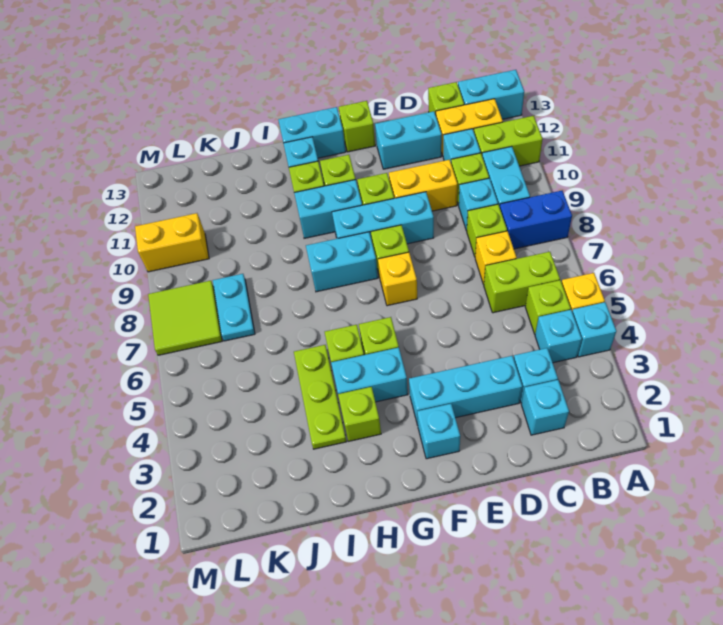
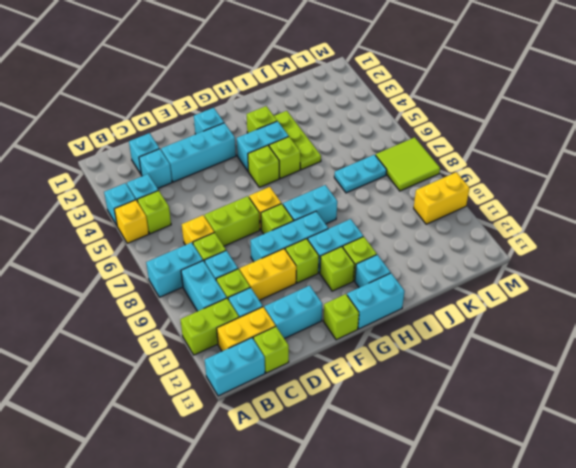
blue 1x2 brick [500,191,572,249] -> cyan 1x2 brick [146,243,203,297]
lime 1x2 brick [484,252,560,313] -> lime 1x2 brick moved to [204,196,260,246]
cyan 1x2 plate [213,274,255,341] -> cyan 1x2 plate turned to [334,155,387,193]

